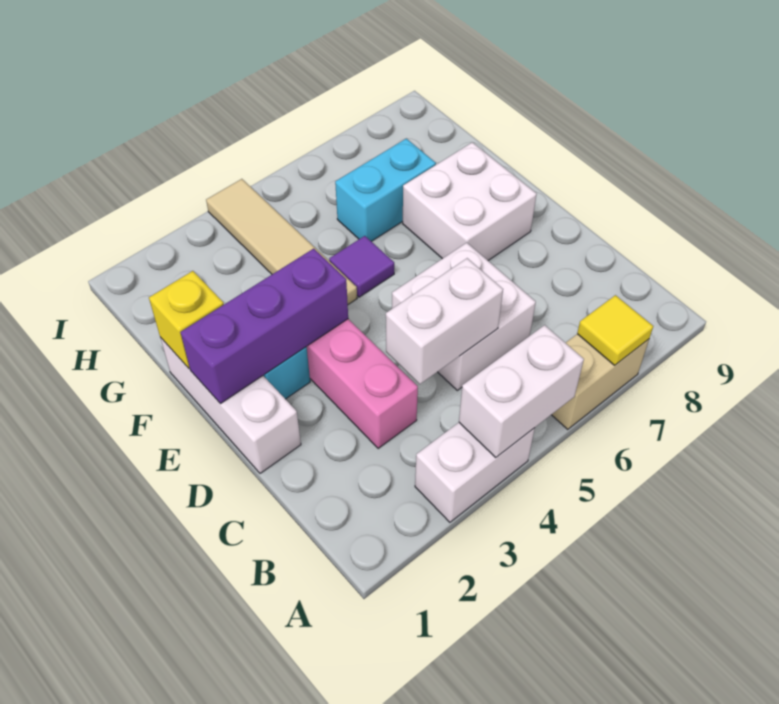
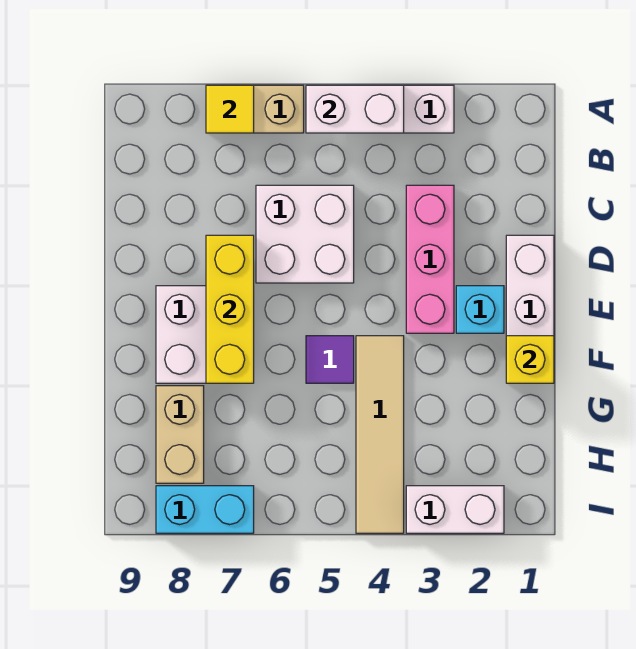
white 1x2 brick [386,258,503,384] -> white 1x2 brick moved to [406,486,504,533]
none -> yellow 1x3 brick [206,235,254,383]
purple 1x3 brick [181,249,348,404] -> none
cyan 1x2 brick [335,138,436,241] -> cyan 1x2 brick moved to [156,486,254,533]
none -> tan 1x2 brick [156,386,204,483]

